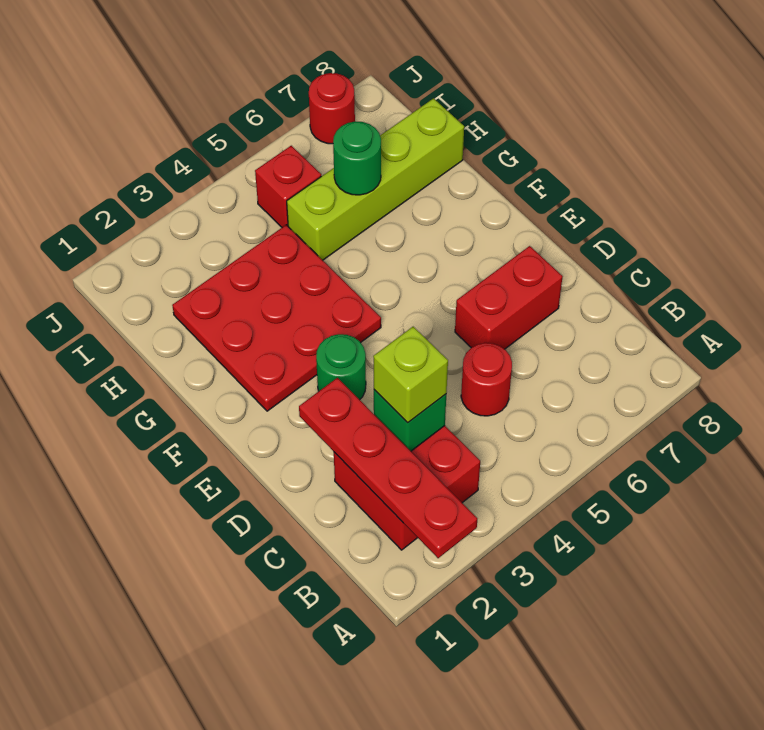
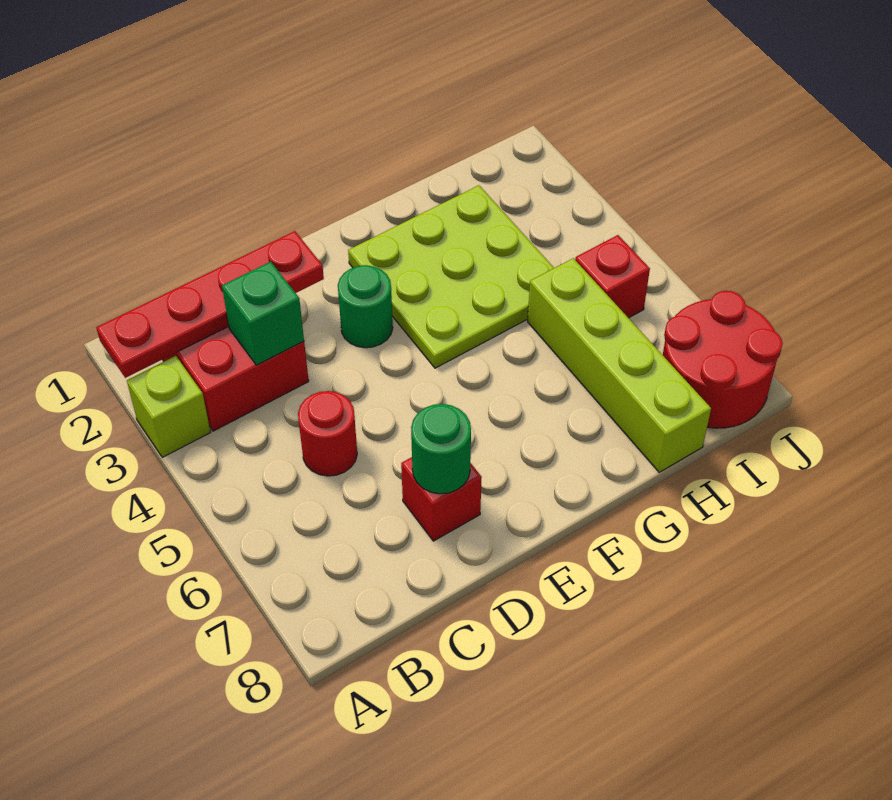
lime 1x1 brick [373,327,448,423] -> lime 1x1 brick moved to [127,356,211,457]
red 1x2 brick [455,246,563,349] -> red 1x1 brick [401,457,482,541]
red 3x3 plate [172,225,381,411] -> lime 3x3 plate [348,185,554,368]
green 1x1 round brick [333,121,381,195] -> green 1x1 round brick moved to [411,404,471,494]
red 1x1 round brick [309,73,355,144] -> red 2x2 round brick [663,291,783,428]

